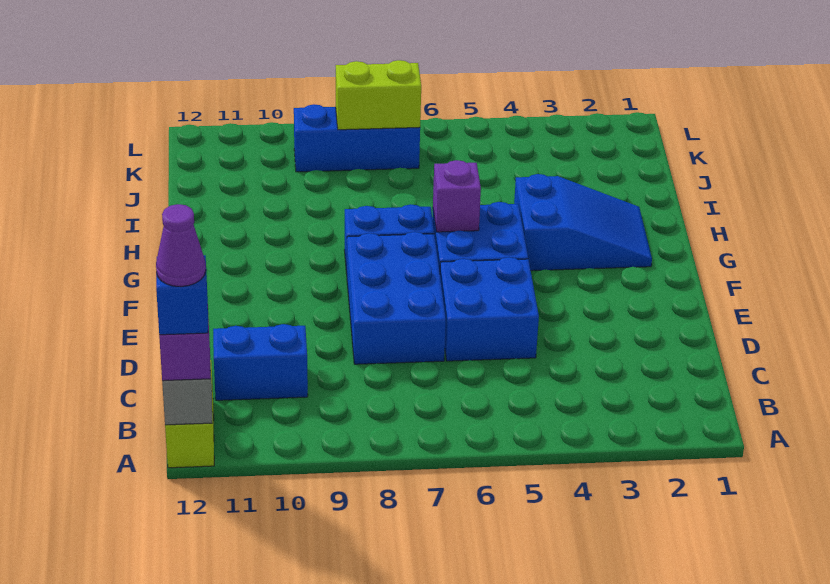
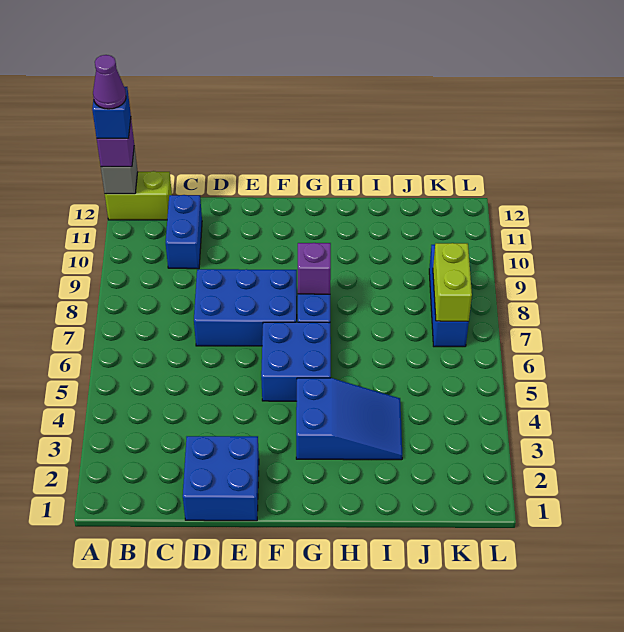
blue 2x2 brick [440,257,539,361] -> blue 2x2 brick moved to [183,436,259,521]
blue 2x3 slope [514,174,652,271] -> blue 2x3 slope turned to [296,378,402,460]
purple 1x1 brick [433,160,481,232] -> purple 1x1 brick moved to [298,243,331,294]

